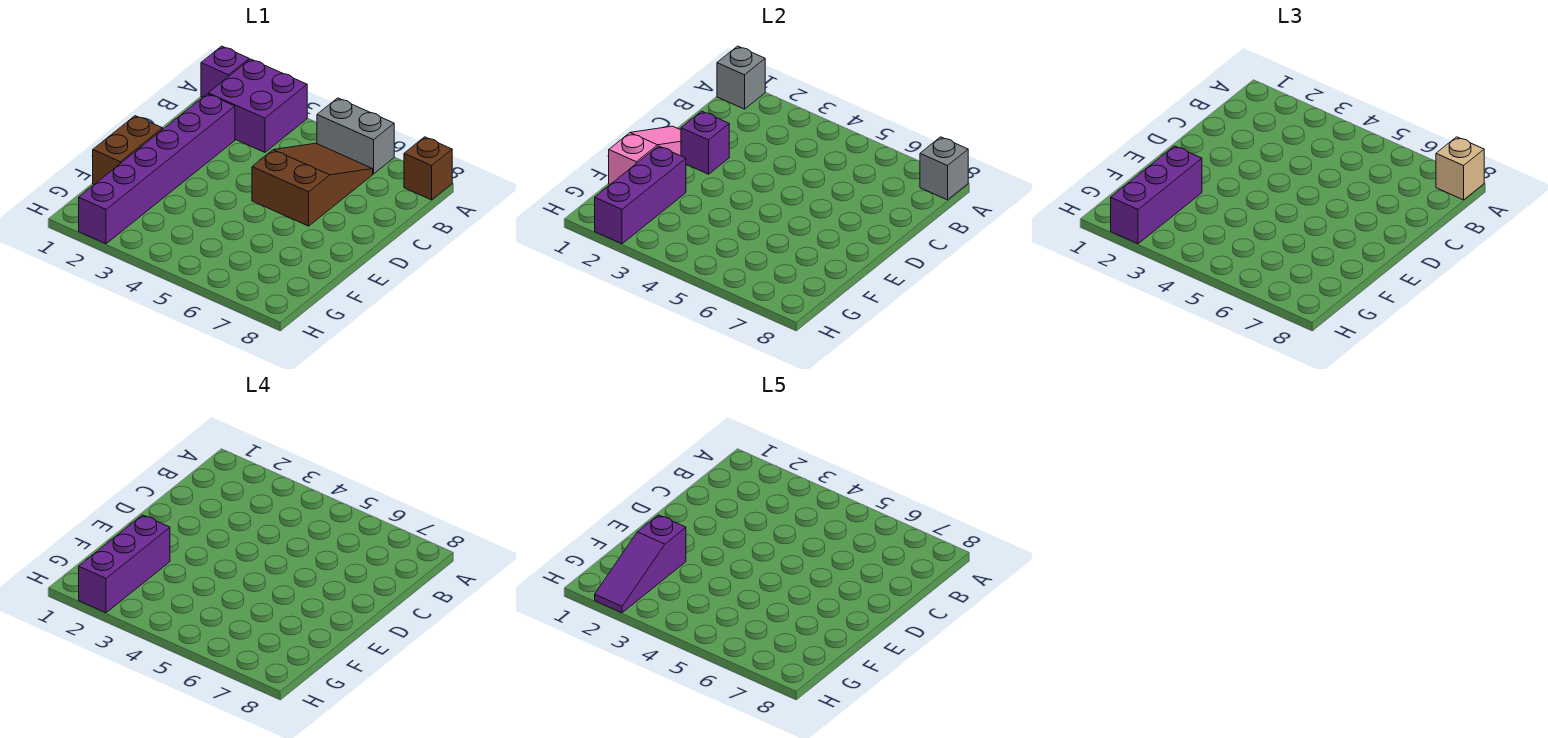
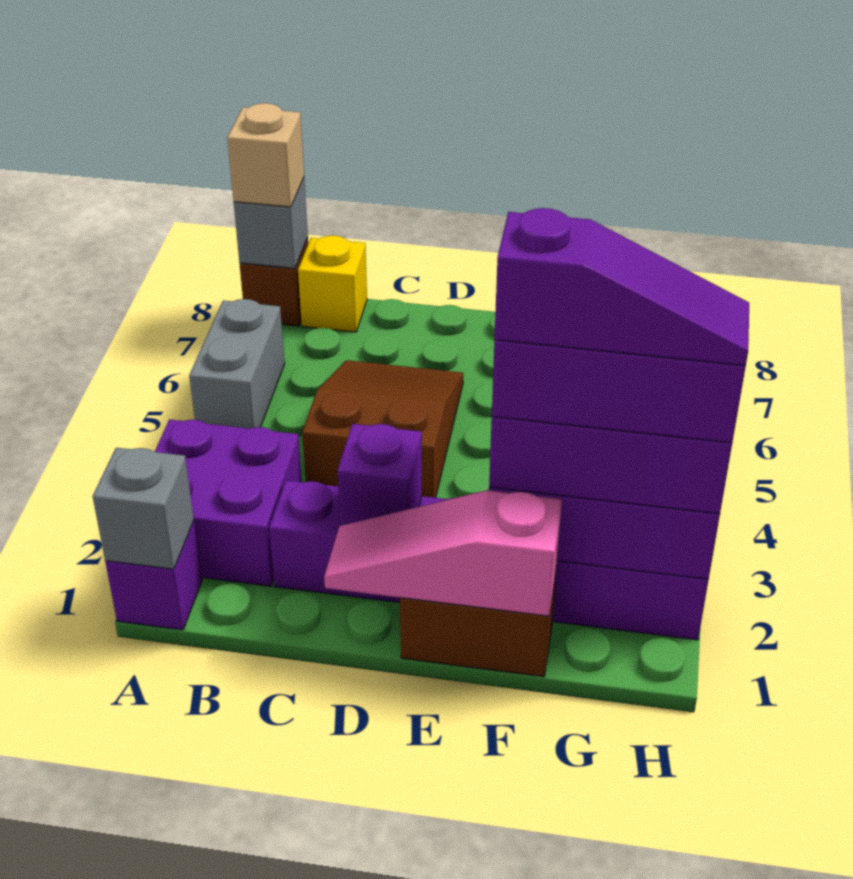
brown 2x3 slope [252,143,373,226] -> brown 2x3 slope turned to [302,360,463,498]
none -> yellow 1x1 brick [298,235,367,332]

